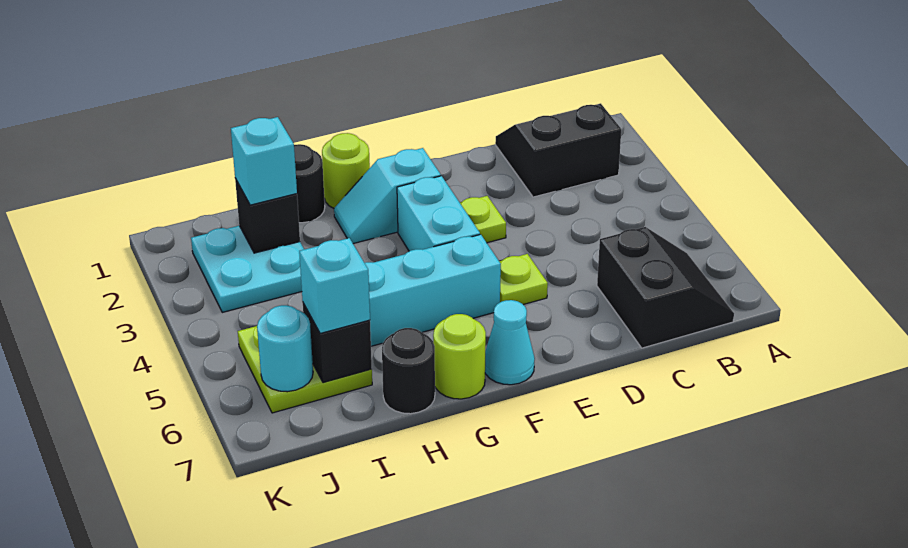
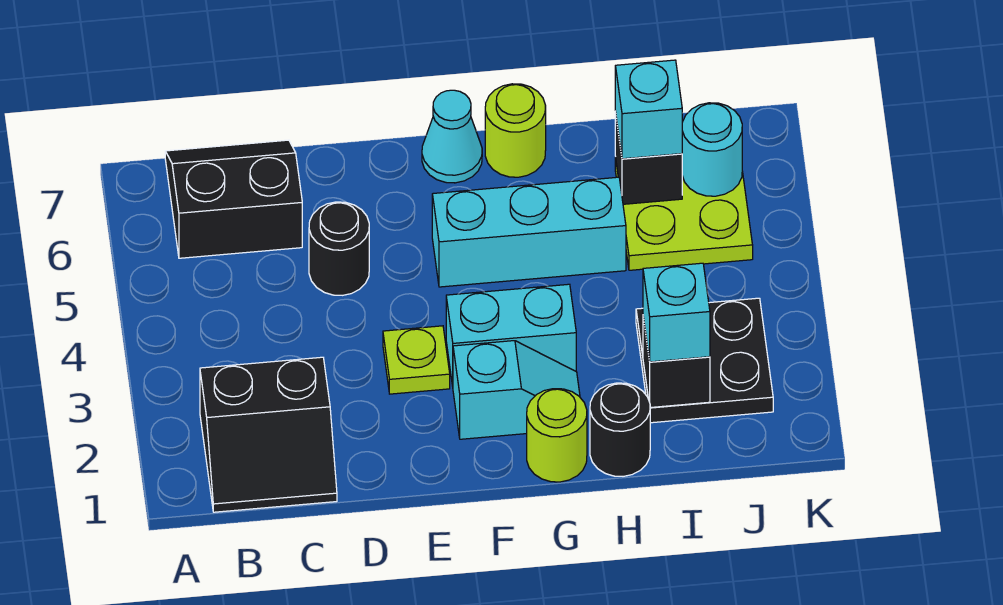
black 2x2 slope [597,227,734,348] -> black 2x2 slope turned to [165,140,302,258]
lime 1x1 plate [499,254,548,305] -> none
cyan 1x2 brick [397,176,480,251] -> cyan 1x2 brick turned to [446,284,576,386]
black 1x1 round brick [382,328,435,414] -> black 1x1 round brick moved to [309,202,369,295]
cyan 2x2 plate [191,226,304,312] -> black 2x2 plate [636,298,773,423]

